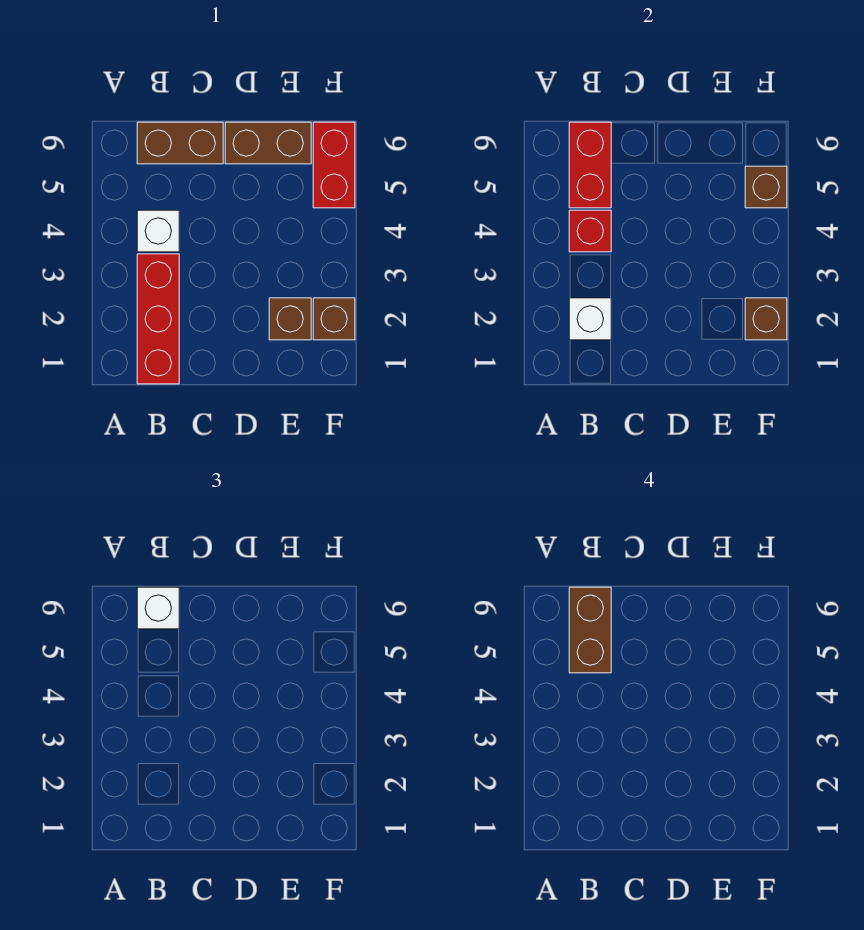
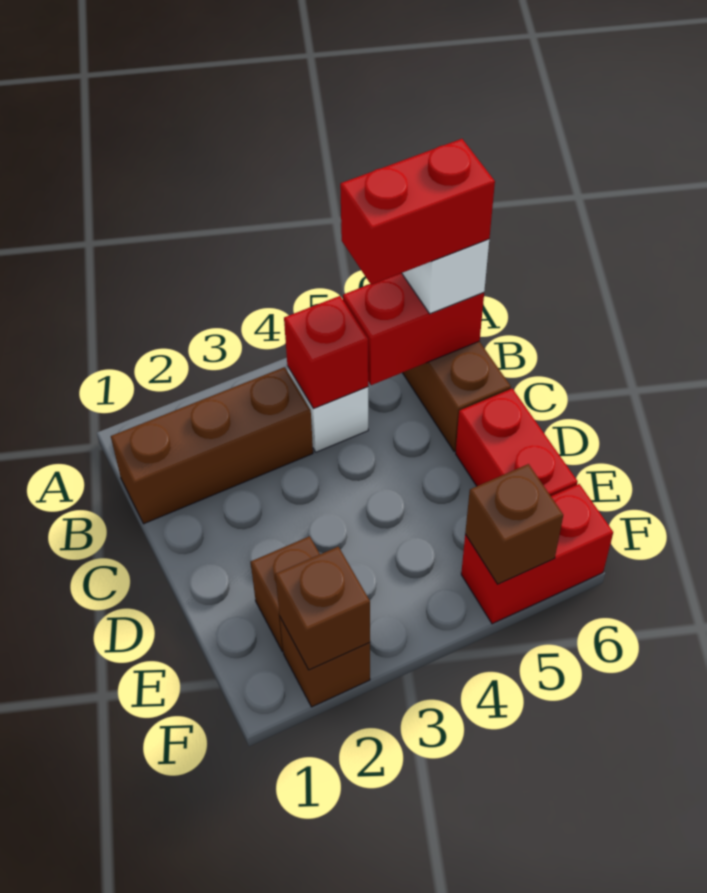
red 1x3 brick [137,254,179,384] -> brown 1x3 brick [111,367,313,524]
white 1x1 brick [569,298,611,340] -> none
brown 1x2 brick [569,587,611,673] -> red 1x2 brick [340,139,495,285]
brown 1x2 brick [225,122,311,164] -> red 1x2 brick [456,389,578,496]

